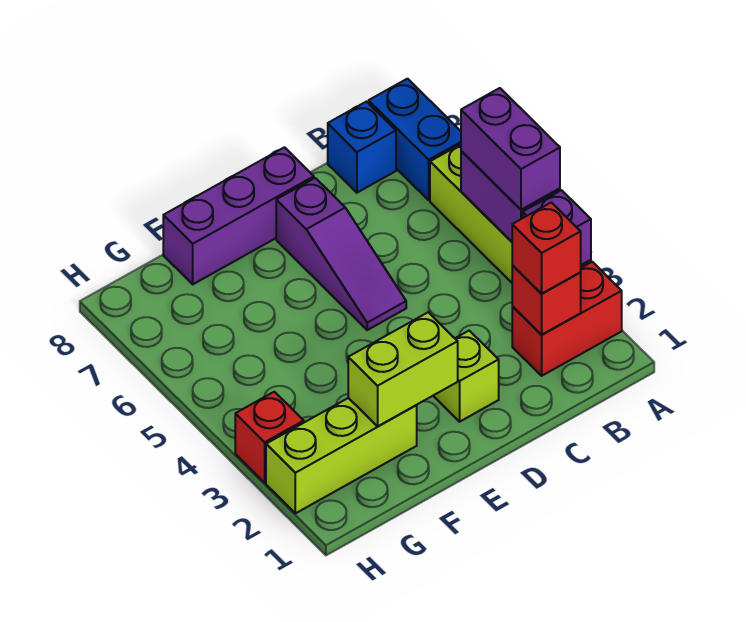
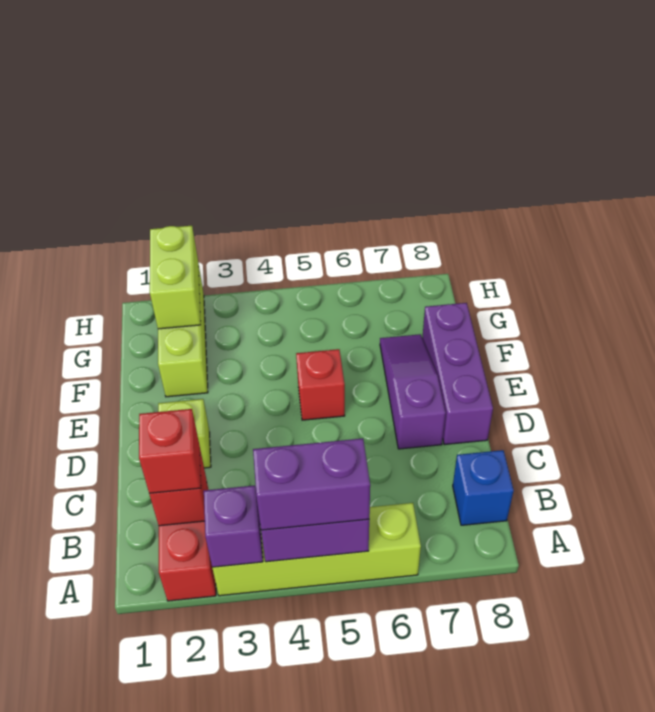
blue 1x2 brick [369,79,461,200] -> none
purple 1x3 slope [276,178,406,330] -> purple 1x3 slope turned to [380,334,446,449]
lime 1x2 brick [348,312,458,426] -> lime 1x2 brick moved to [150,226,201,329]
red 1x1 brick [235,392,304,483] -> red 1x1 brick moved to [296,349,345,420]

